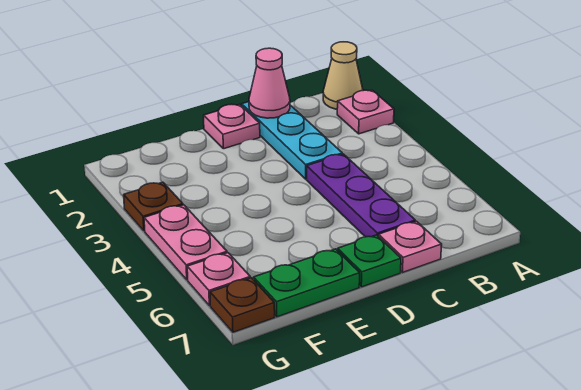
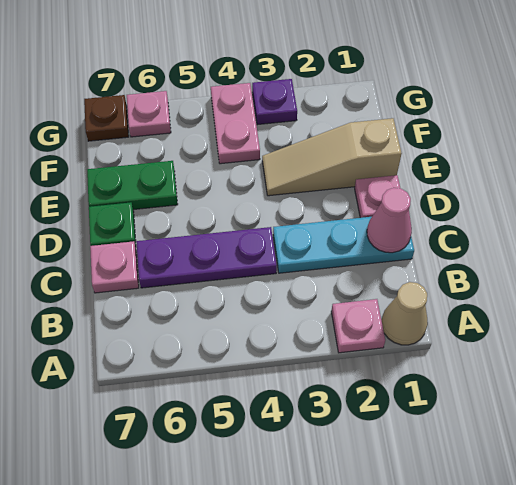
none -> tan 1x3 slope [262,118,402,196]
green 1x2 plate [254,249,360,317] -> green 1x2 plate turned to [87,161,178,210]
brown 1x1 plate [124,182,183,231] -> purple 1x1 plate [252,79,297,125]
pink 1x2 plate [144,205,227,280] -> pink 1x2 plate turned to [211,83,260,164]

